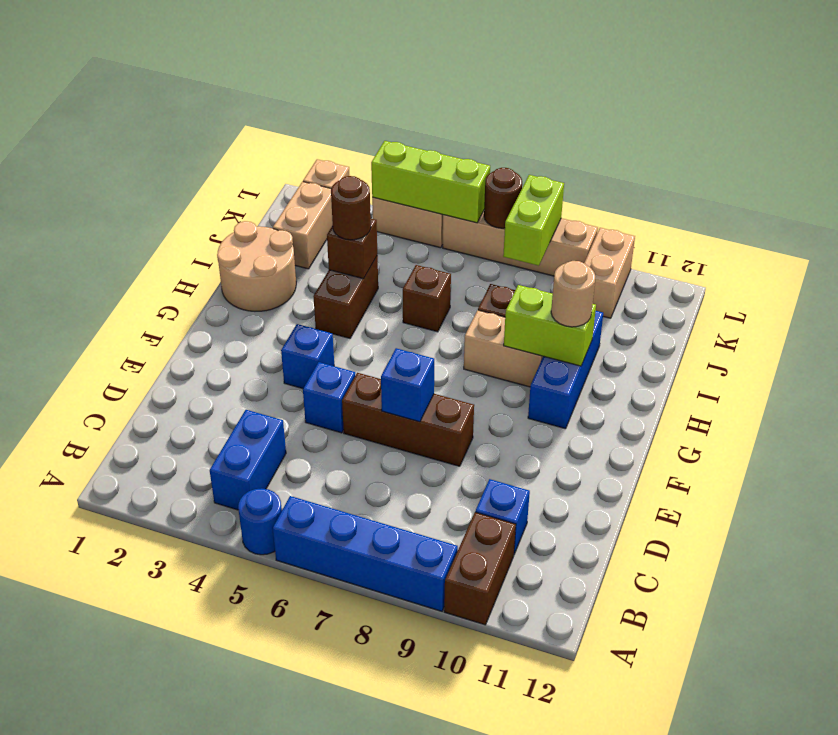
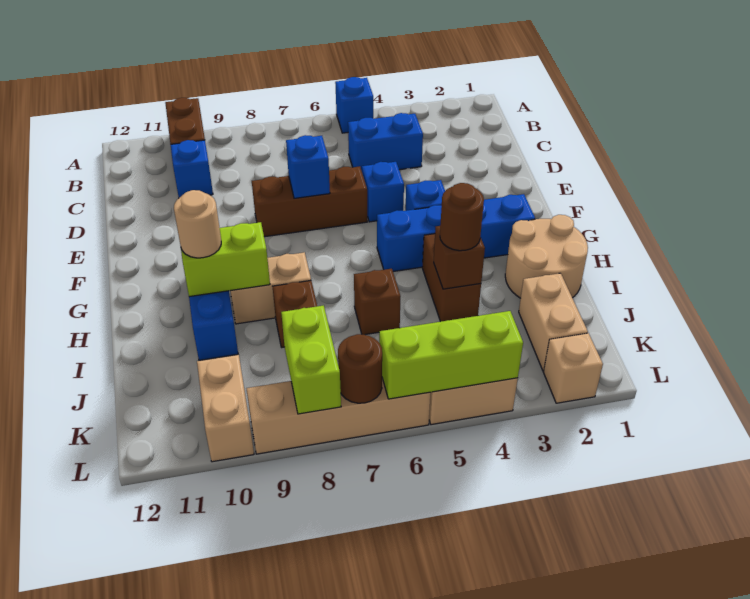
blue 1x1 round brick [238,488,282,555] -> blue 1x1 brick [335,77,373,133]
blue 1x4 brick [273,496,458,611] -> blue 1x4 brick moved to [377,194,535,271]
blue 1x2 brick [210,410,286,510] -> blue 1x2 brick turned to [348,113,423,171]

